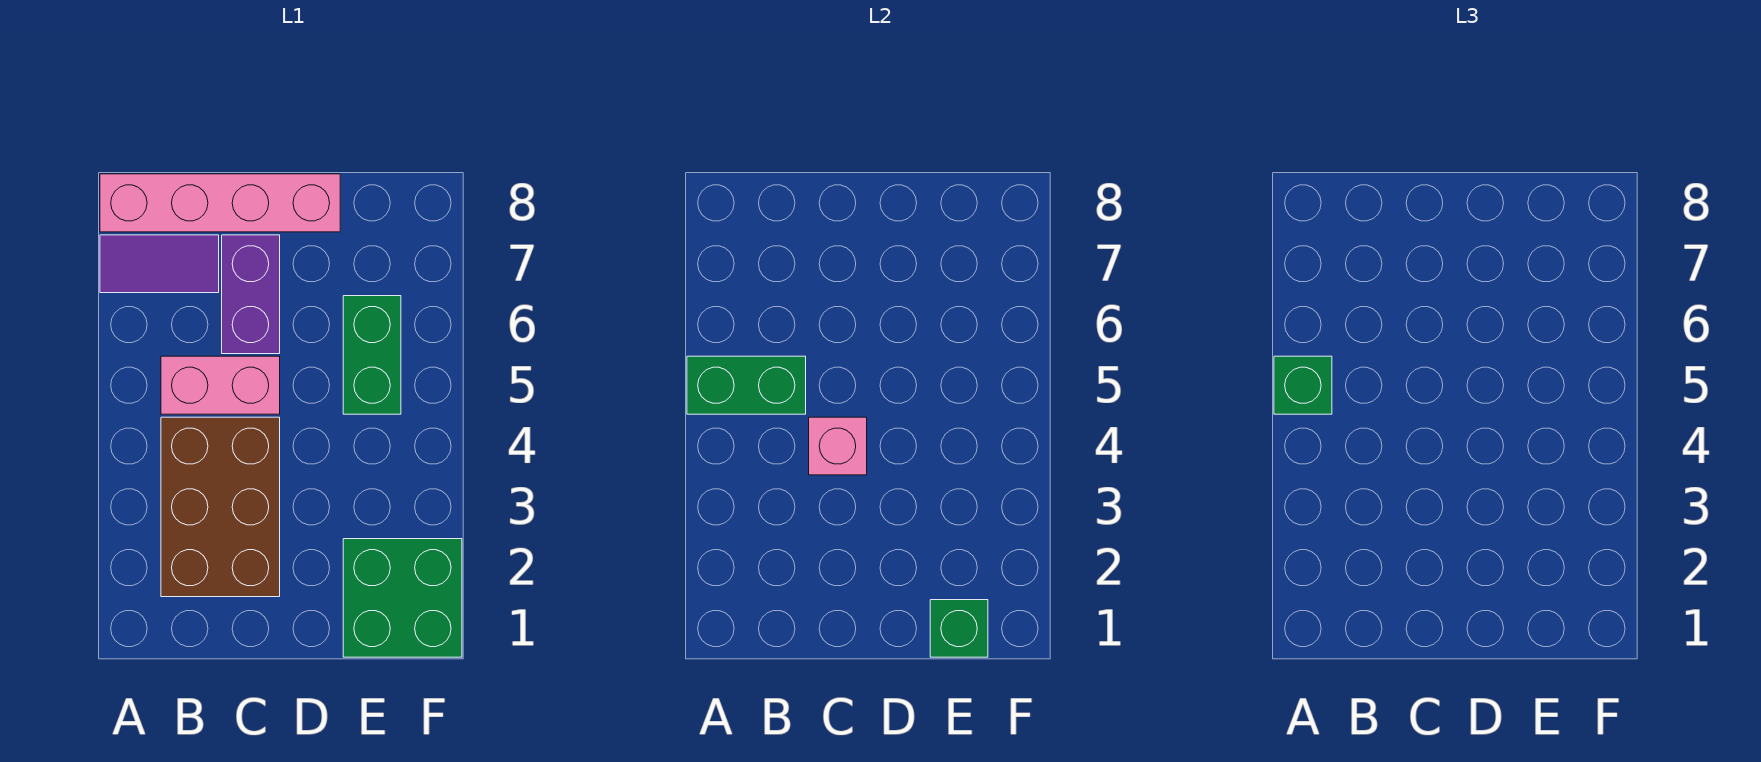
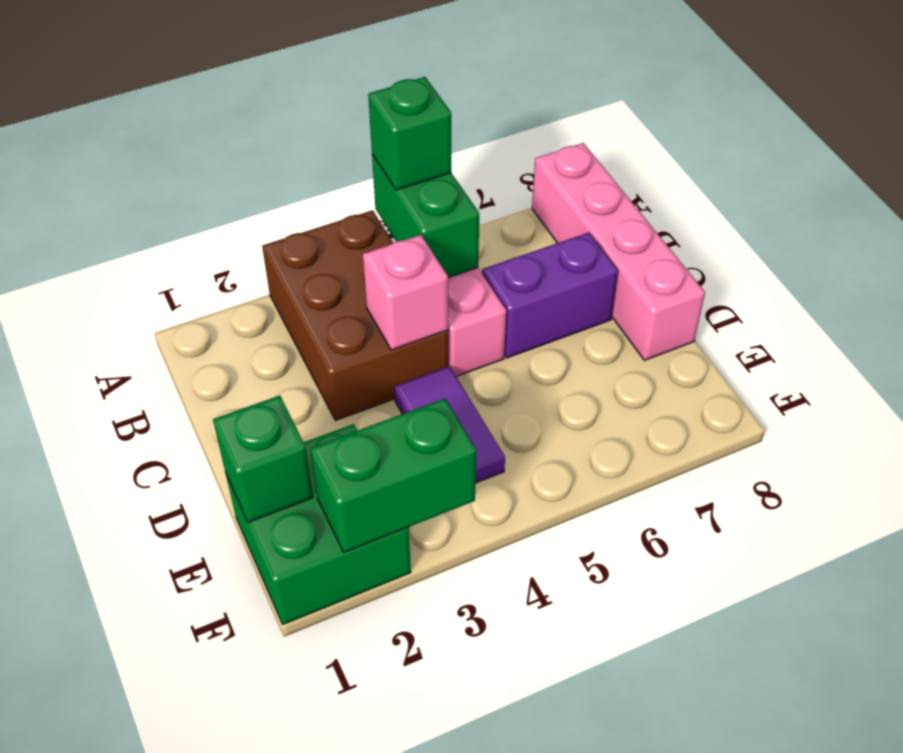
purple 1x2 tile [100,235,219,293] -> purple 1x2 tile moved to [394,366,505,483]
brown 2x3 brick [161,417,280,597] -> brown 2x3 brick turned to [262,210,448,420]
green 1x2 brick [343,296,401,414] -> green 1x2 brick moved to [310,399,476,552]

